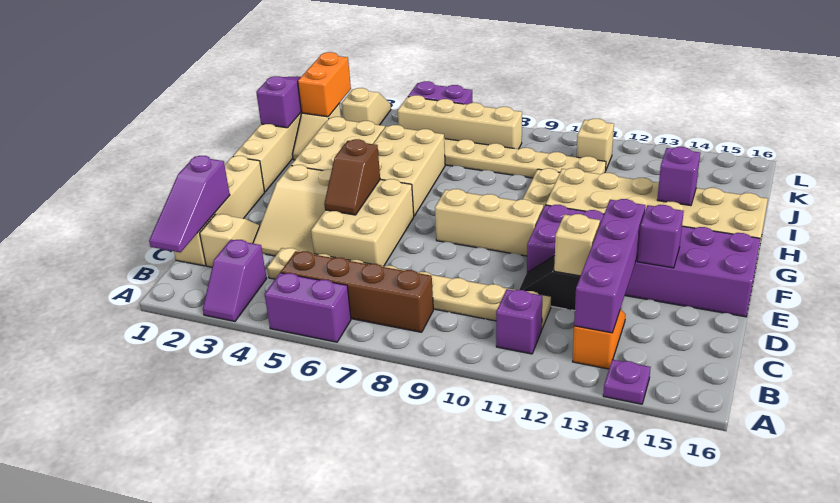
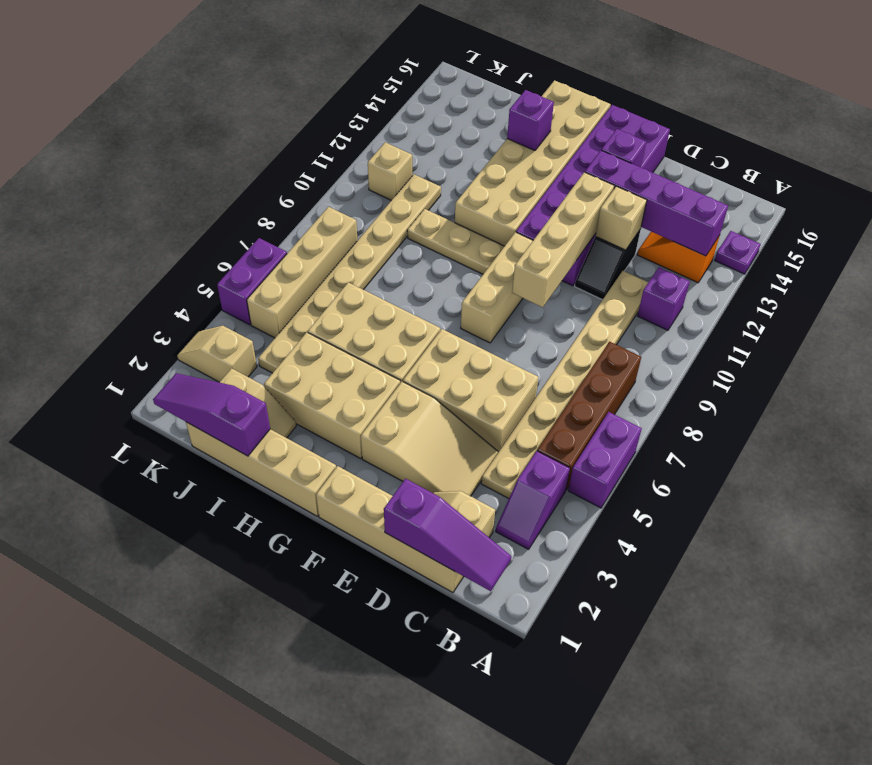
purple 1x2 slope [203,240,267,321] -> purple 1x2 slope turned to [496,451,570,549]
brown 1x2 slope [324,139,380,215] -> none
none -> tan 1x4 brick [512,172,614,307]
orange 1x2 brick [298,52,351,117] -> none

